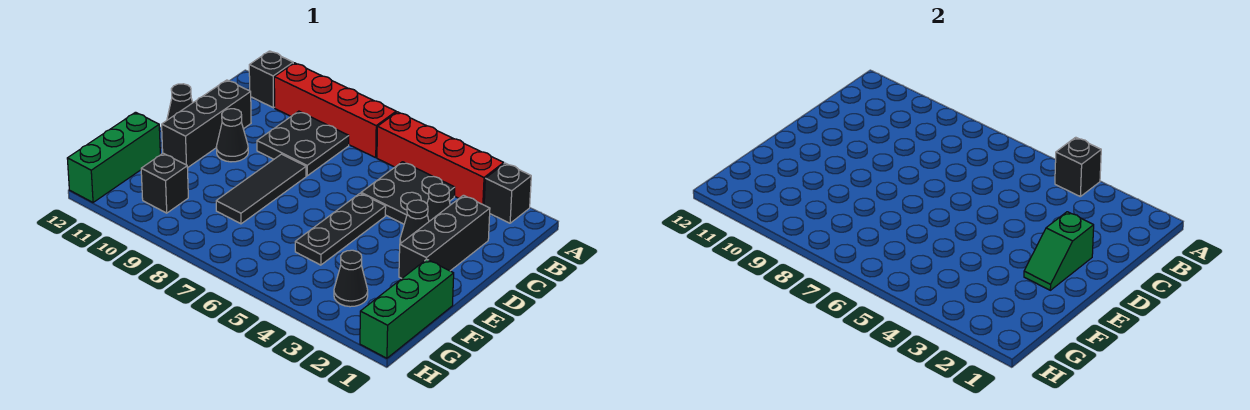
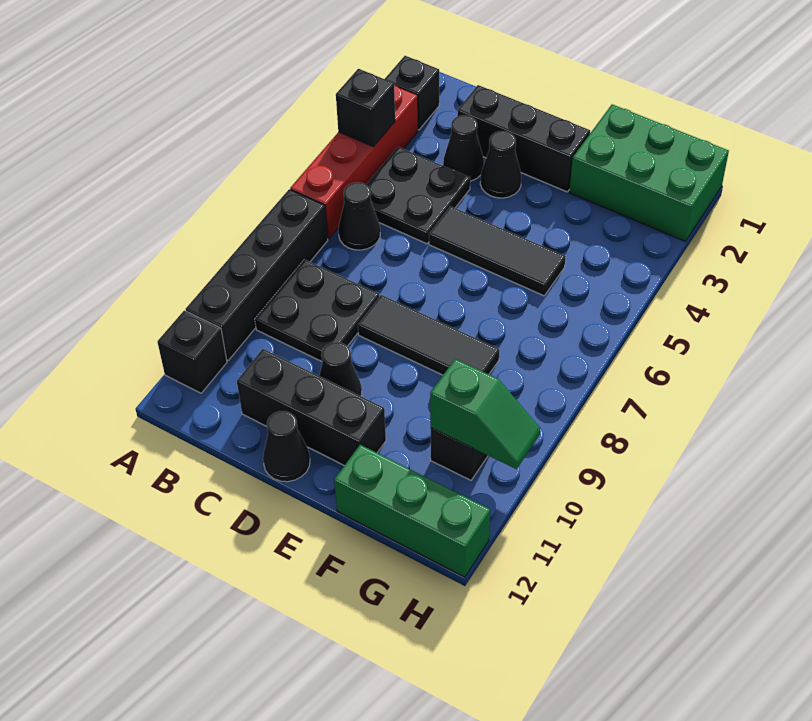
red 1x4 brick [274,63,396,158] -> black 1x4 brick [186,189,328,360]
green 1x2 slope [1024,212,1094,290] -> green 1x2 slope moved to [430,359,540,469]
black 1x3 plate [295,193,386,265] -> black 1x3 tile [429,206,566,296]
green 1x3 brick [360,259,454,358] -> green 2x3 brick [569,104,729,241]
black 1x1 cone [334,250,368,307] -> black 1x1 cone moved to [338,182,380,250]

